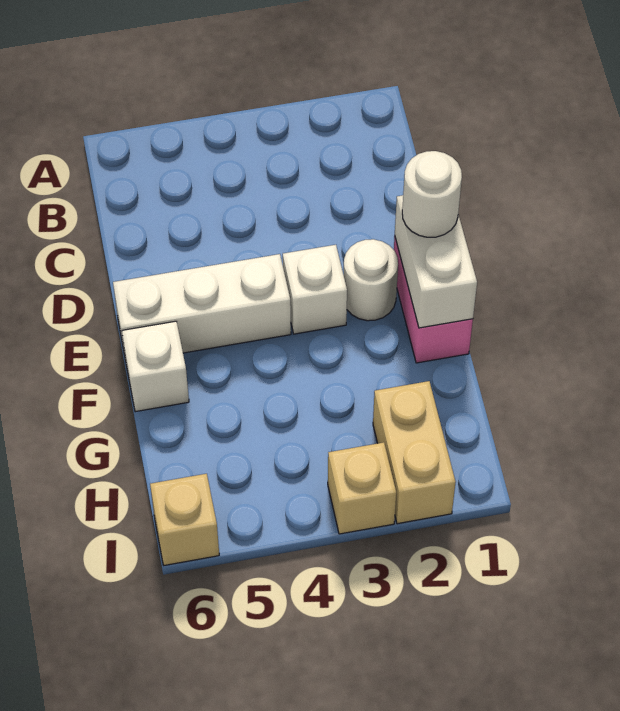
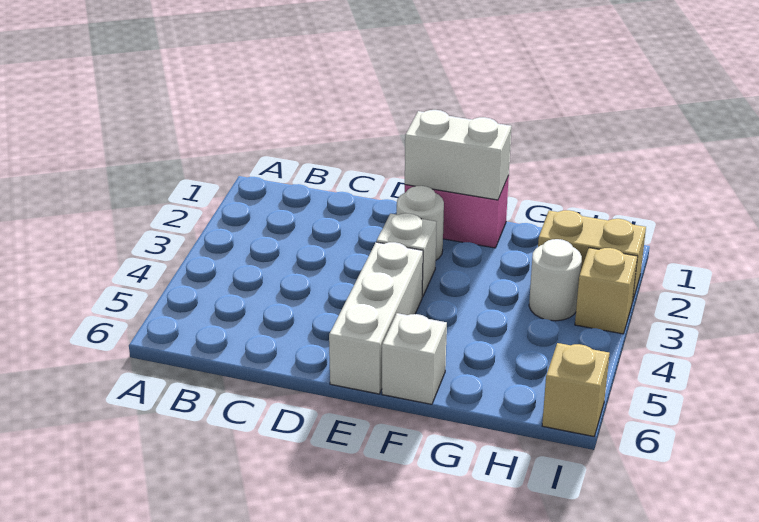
white 1x1 round brick [402,151,462,237] -> white 1x1 round brick moved to [529,239,582,321]

